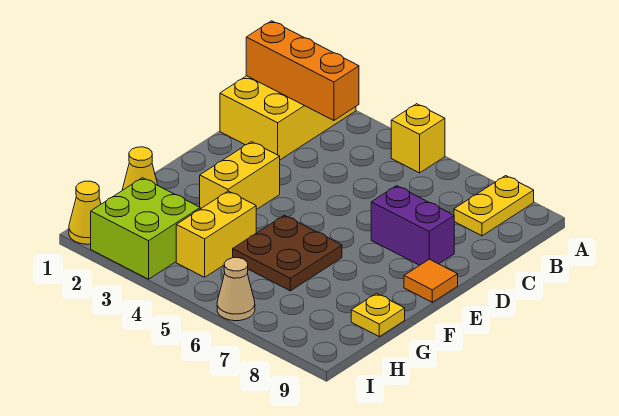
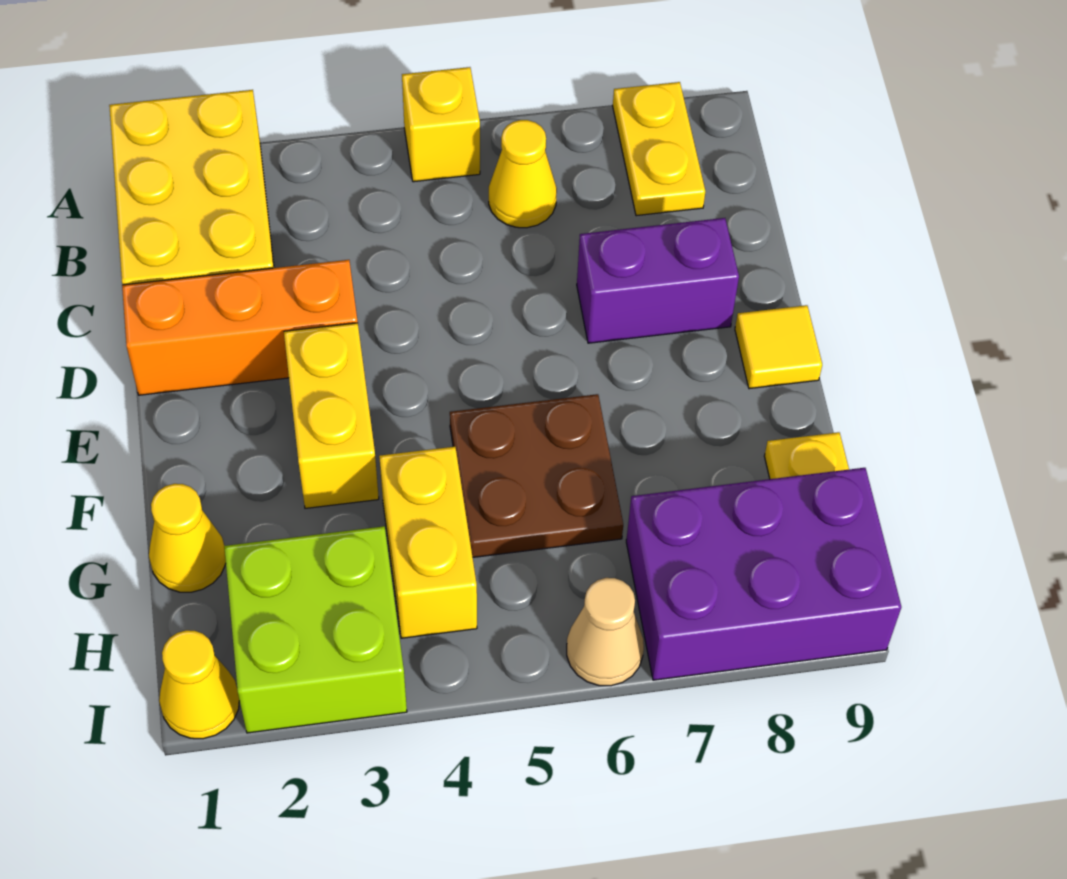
orange 1x3 brick [246,21,359,121] -> orange 1x3 brick moved to [122,260,358,395]
none -> yellow 1x1 cone [489,120,557,228]
orange 1x1 tile [404,259,458,302] -> yellow 1x1 tile [735,305,822,389]
none -> purple 2x3 brick [626,468,901,680]

